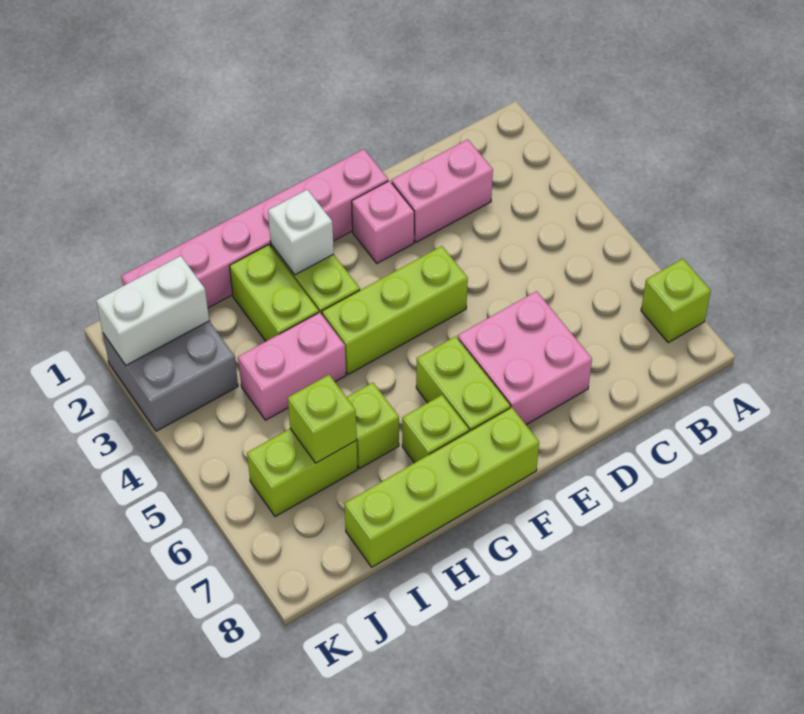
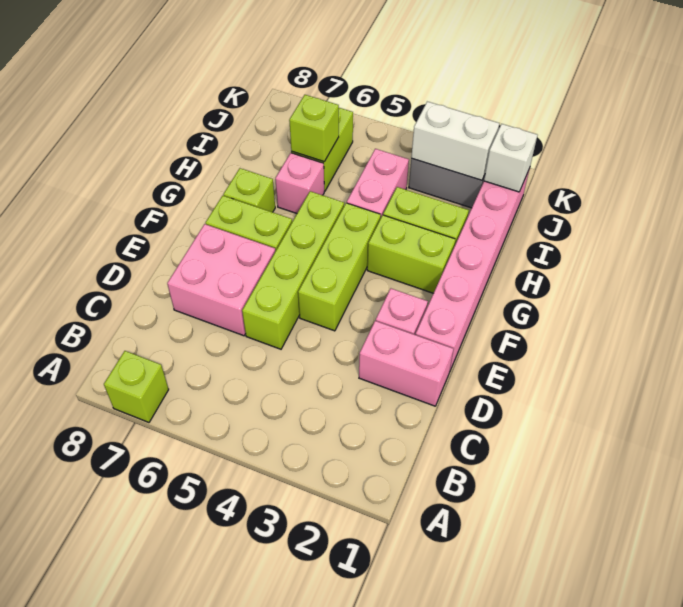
pink 1x2 brick [392,139,493,242] -> pink 1x2 brick turned to [359,321,454,406]
lime 1x4 brick [344,407,539,567] -> lime 1x4 brick moved to [242,191,344,349]
white 1x1 brick [268,189,334,275] -> white 1x1 brick moved to [484,124,537,192]
lime 1x1 brick [346,383,399,468] -> pink 1x1 brick [275,153,324,213]
white 1x2 brick [96,256,209,365] -> white 1x2 brick turned to [411,102,500,180]

